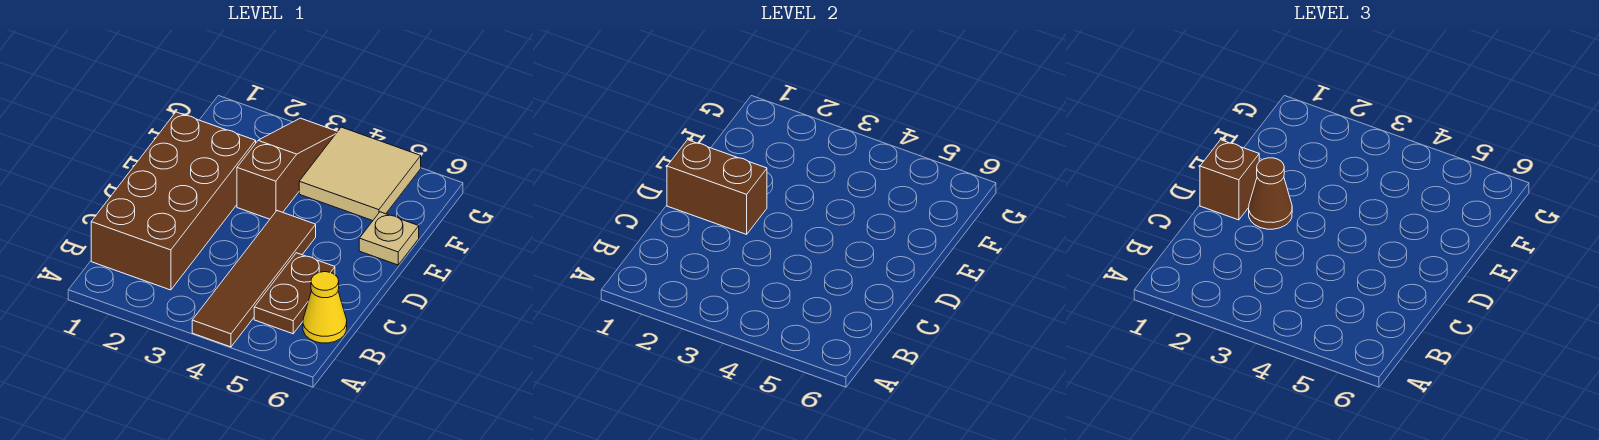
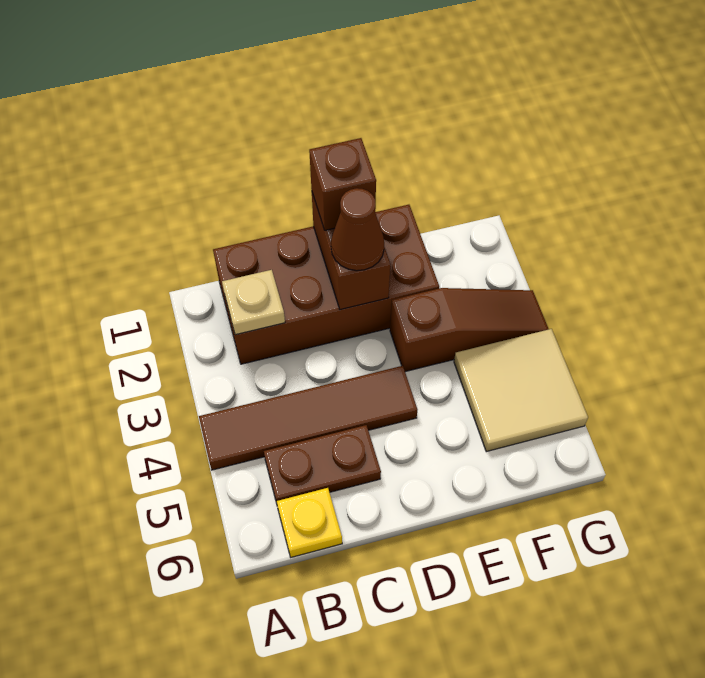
yellow 1x1 cone [303,272,347,343] -> yellow 1x1 plate [277,488,342,557]
tan 1x1 plate [359,212,419,265] -> tan 1x1 plate moved to [222,270,285,335]

